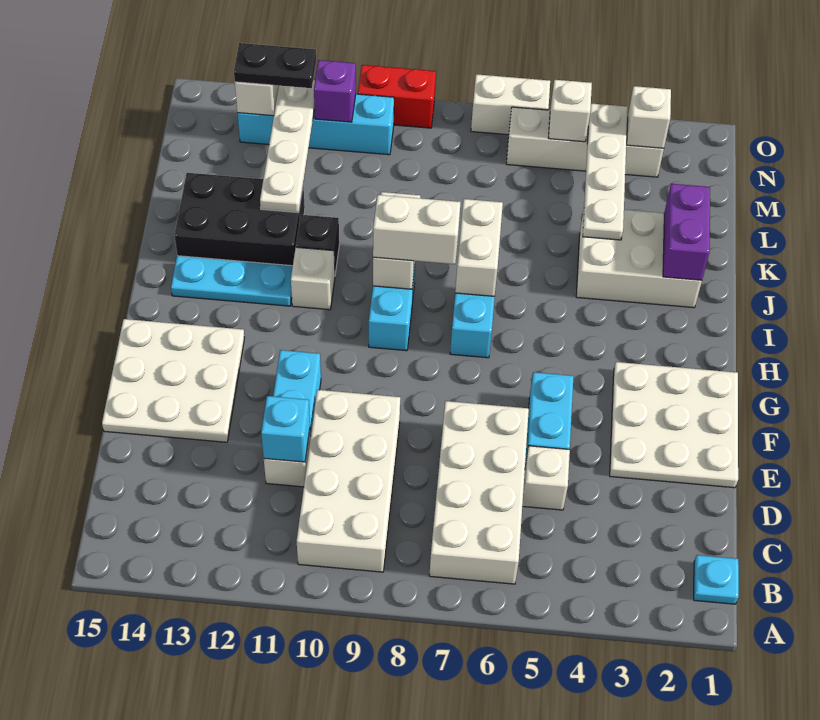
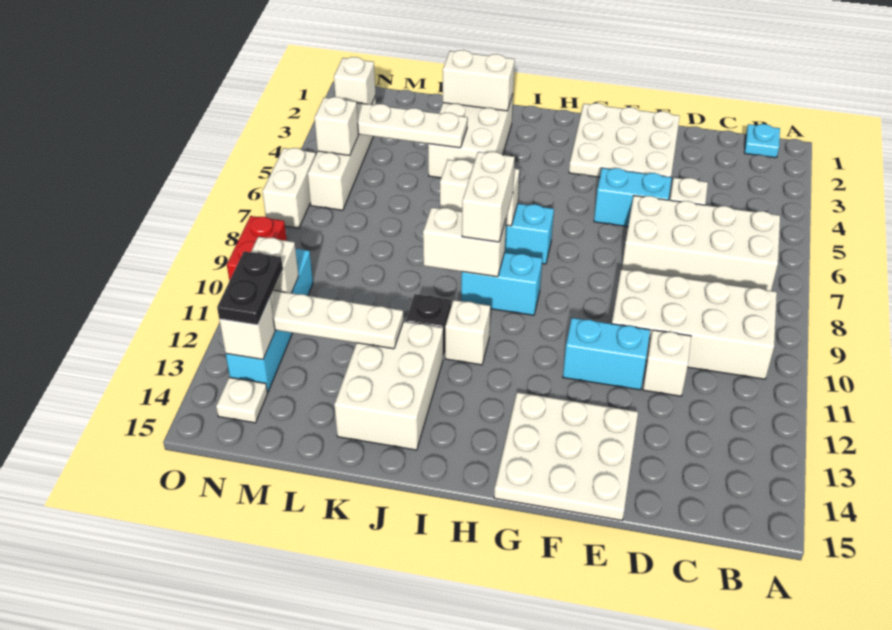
cyan 1x1 brick [261,396,310,462] -> none
cyan 1x3 plate [171,256,293,306] -> none
purple 1x2 brick [663,184,710,280] -> white 1x2 brick [443,50,515,111]
black 2x3 brick [174,173,305,266] -> white 2x3 brick [334,322,443,450]
purple 1x1 brick [314,60,356,122] -> white 1x1 brick [251,237,299,293]
none -> white 1x1 plate [216,377,268,423]

